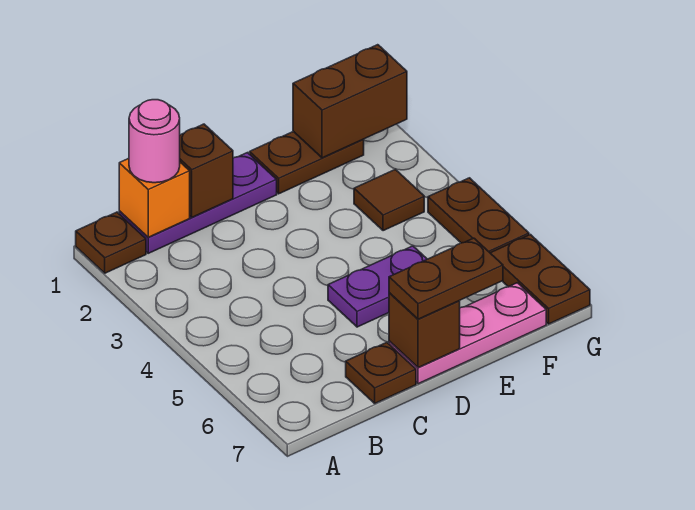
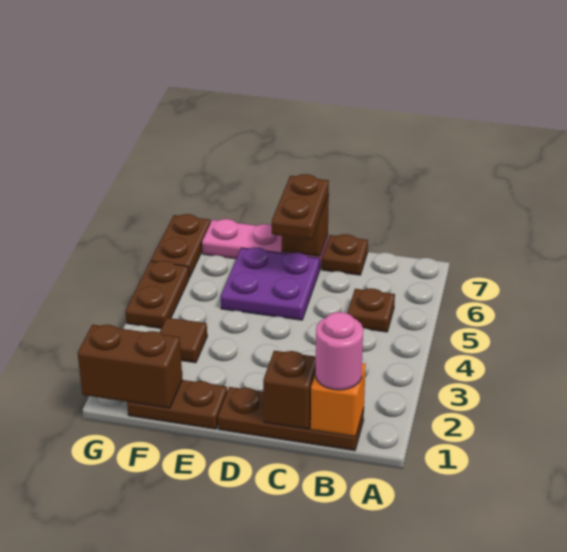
brown 1x1 plate [76,212,146,273] -> brown 1x1 plate moved to [347,288,395,332]
purple 1x3 plate [119,153,277,253] -> brown 1x3 plate [218,387,364,451]
purple 1x2 plate [328,246,427,327] -> purple 2x2 plate [221,247,320,320]
brown 1x2 plate [389,238,503,319] -> brown 1x2 plate turned to [272,174,329,240]

